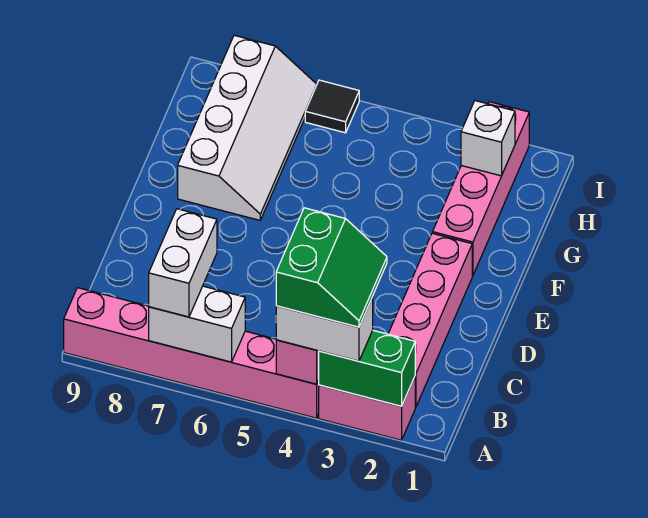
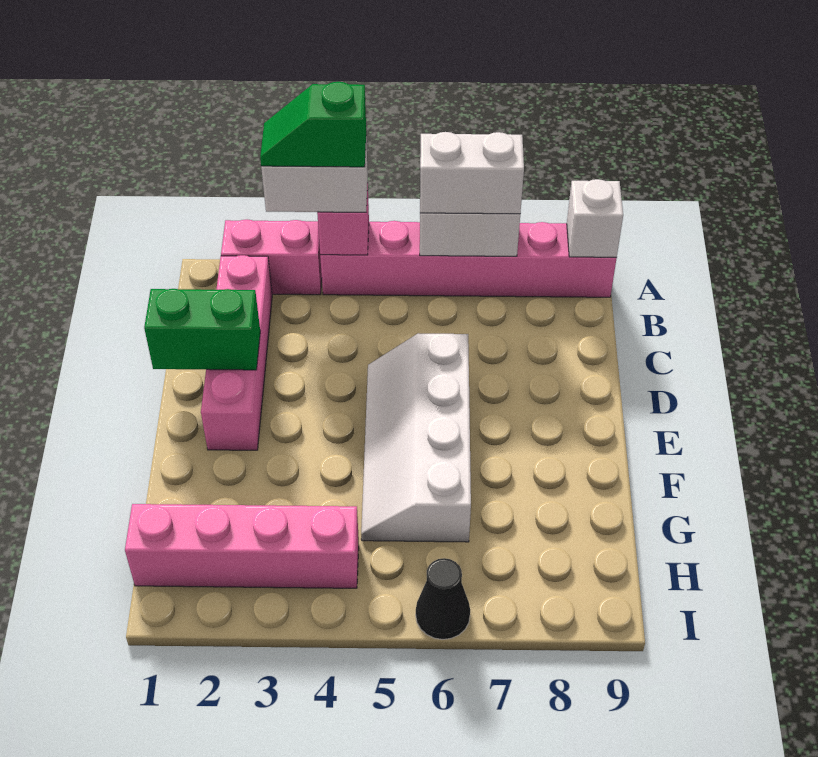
green 1x2 brick [318,330,415,406] -> green 1x2 brick moved to [144,289,260,370]
green 2x2 slope [276,208,387,327] -> green 1x2 slope [260,82,366,167]
white 1x2 brick [149,209,217,317] -> white 1x2 brick turned to [420,132,524,214]
pink 1x4 brick [433,102,529,276] -> pink 1x4 brick turned to [125,504,359,588]
white 2x4 slope [178,35,317,220] -> white 2x4 slope moved to [361,333,471,542]
white 1x1 brick [461,101,515,176] -> white 1x1 brick moved to [567,179,623,257]
black 1x1 tile [305,80,359,133] -> black 1x1 cone [416,558,470,639]

